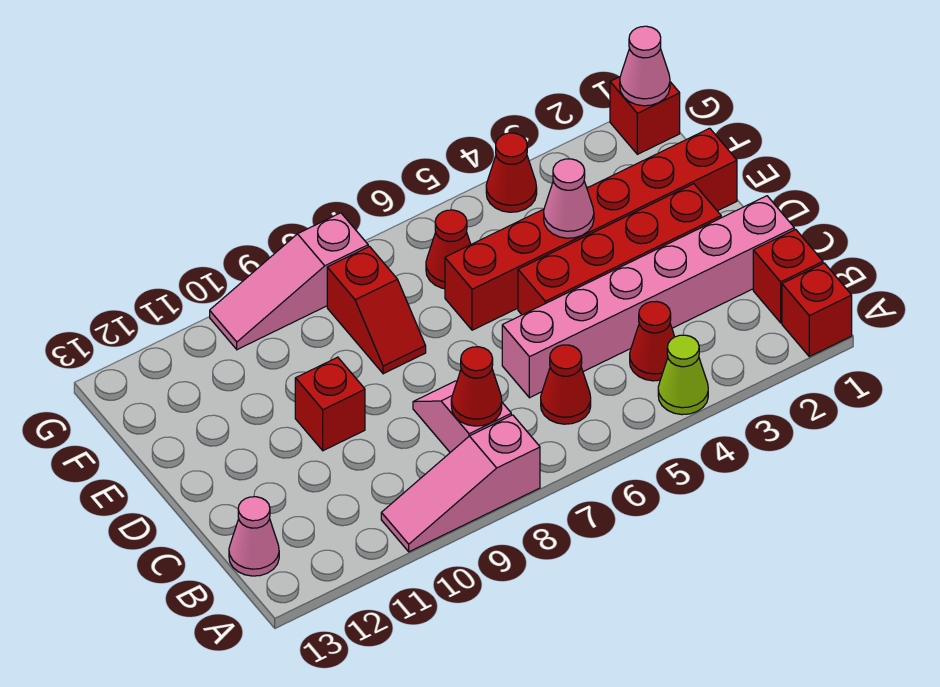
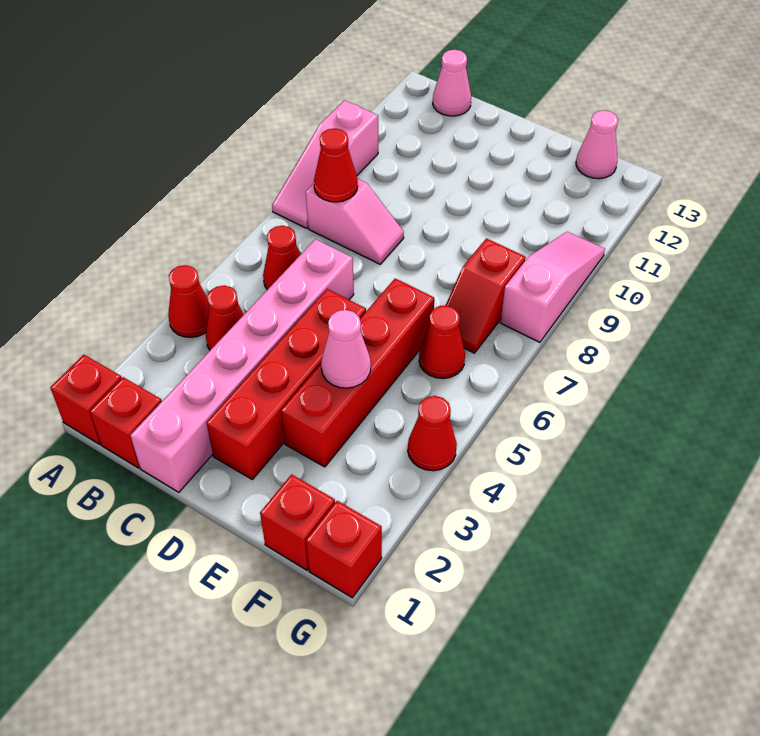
lime 1x1 cone [658,335,708,415] -> red 1x1 cone [168,265,209,337]
pink 1x3 slope [381,415,540,552] -> pink 1x3 slope turned to [272,100,378,228]
red 1x1 brick [295,357,365,451] -> red 1x1 brick moved to [260,474,335,570]
red 1x6 brick [445,128,737,330] -> red 1x4 brick [281,278,434,467]
red 1x2 slope [327,247,426,374] -> red 1x2 slope turned to [446,238,526,353]
pink 1x1 cone [620,26,670,106] -> pink 1x1 cone moved to [576,110,618,179]

